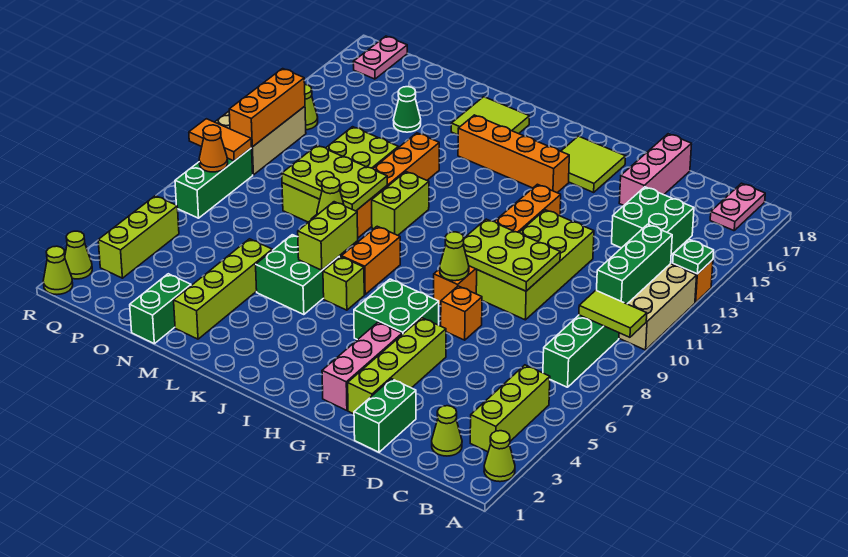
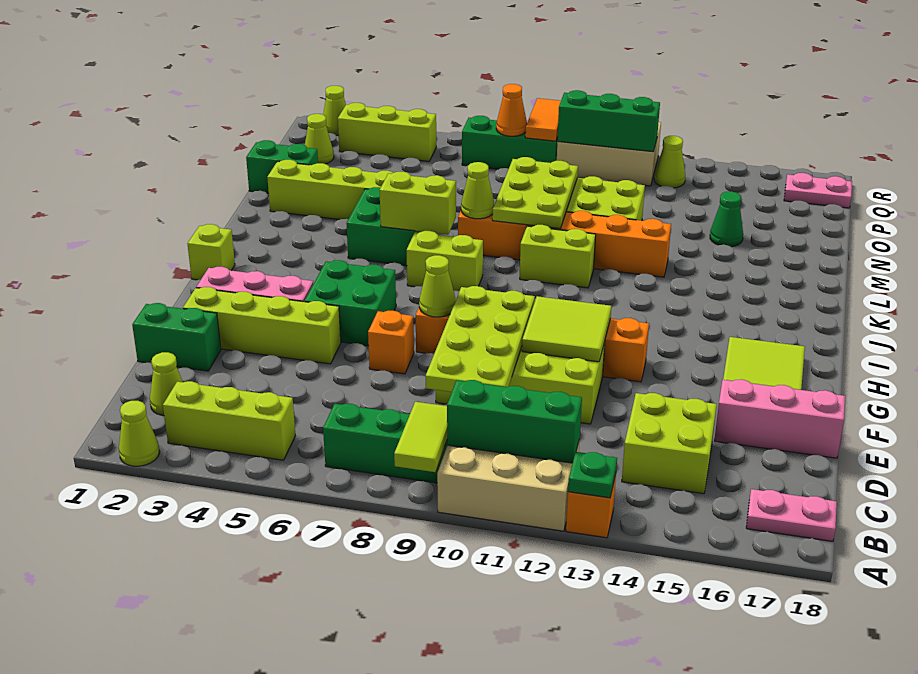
green 2x2 brick [612,187,694,255] -> lime 2x2 brick [622,393,717,494]
lime 2x3 plate [463,219,560,291] -> lime 2x4 plate [426,286,535,392]
orange 1x4 brick [458,115,569,193] -> none
lime 1x1 brick [323,257,364,310] -> lime 1x1 brick moved to [187,224,235,280]
orange 1x2 brick [341,226,400,294] -> lime 1x2 brick [406,231,483,291]
lime 2x2 tile [451,97,529,135] -> lime 2x2 tile moved to [522,296,611,362]
orange 1x3 brick [229,69,305,147] -> green 1x3 brick [557,90,660,152]
lime 1x1 cone [43,246,73,294] -> lime 1x1 cone moved to [305,114,334,164]

